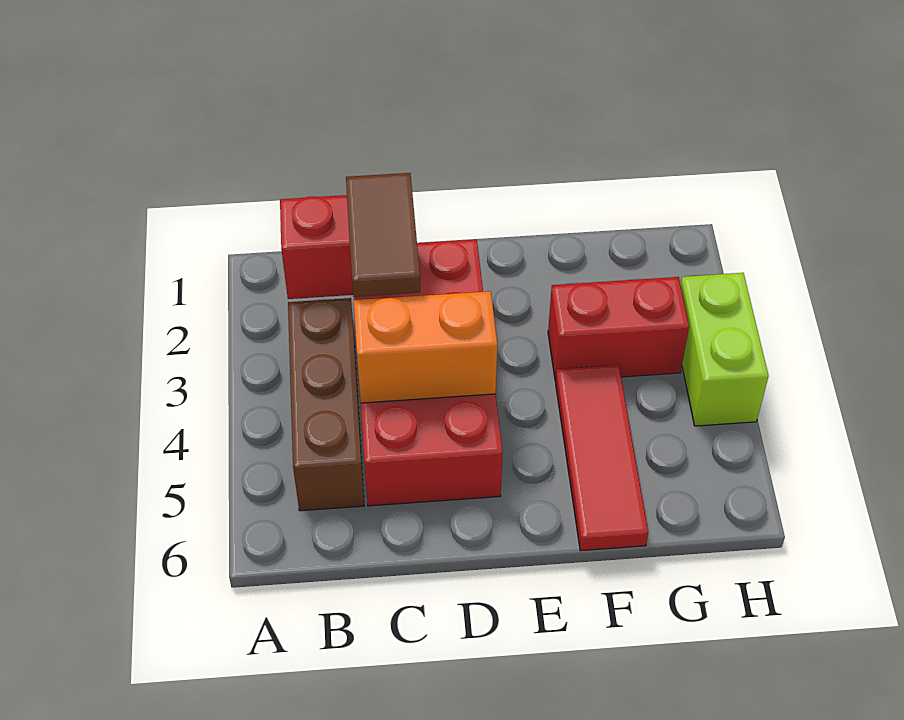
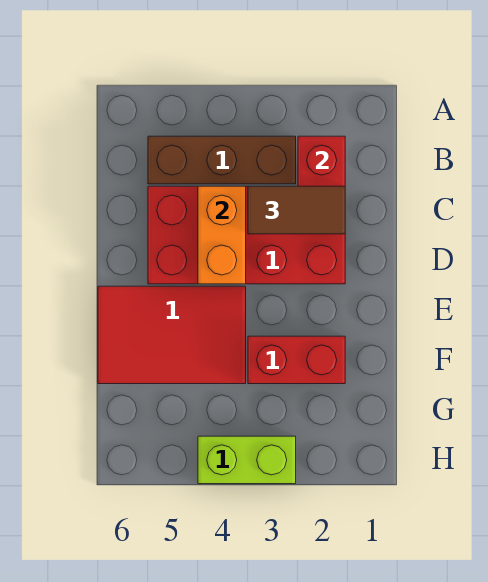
red 1x2 brick [548,277,689,381] -> red 1x2 brick turned to [248,336,345,384]
red 1x3 tile [556,365,648,551] -> red 2x3 tile [98,286,246,384]

